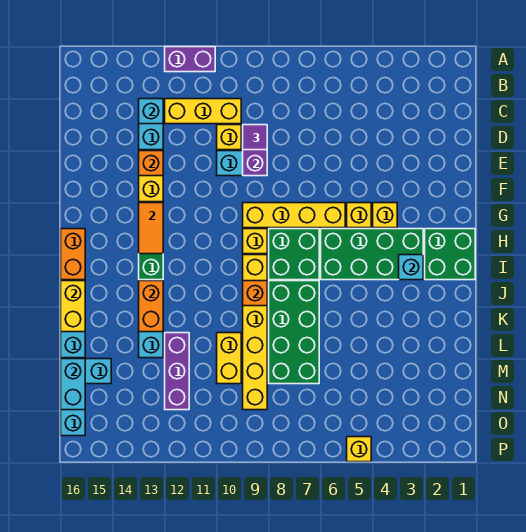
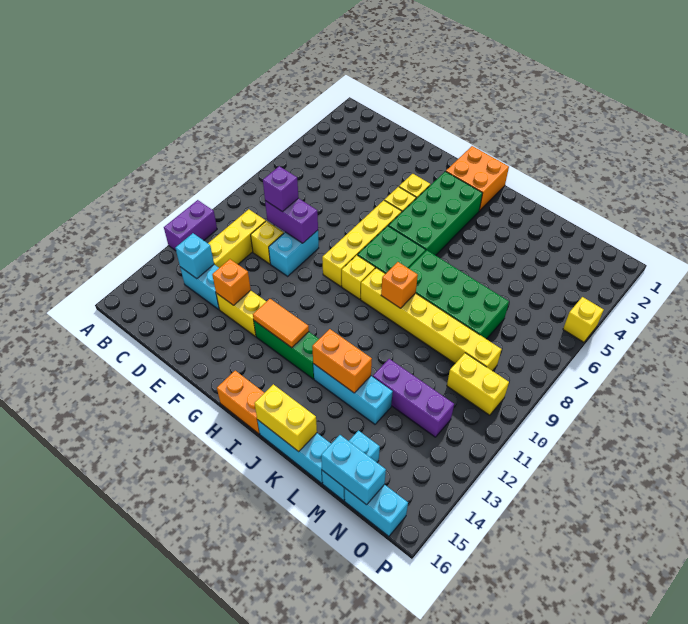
purple 1x1 tile [243,125,267,150] -> purple 1x1 brick [263,166,299,212]
green 2x2 brick [425,229,475,280] -> orange 2x2 brick [446,146,509,211]
cyan 1x1 brick [399,255,423,280] -> none
yellow 1x2 brick [217,333,241,384] -> yellow 1x2 brick moved to [447,353,509,415]

